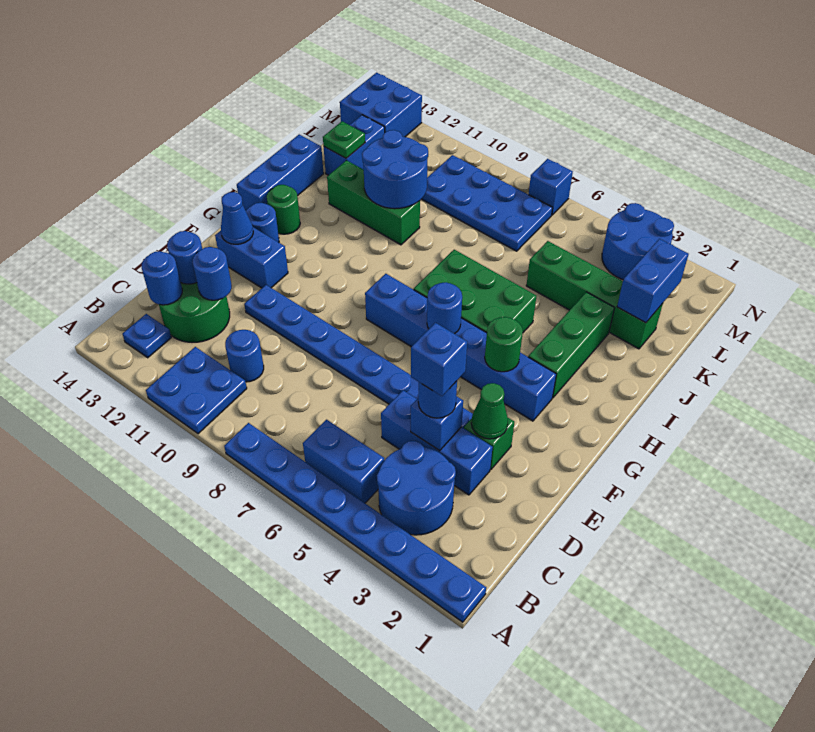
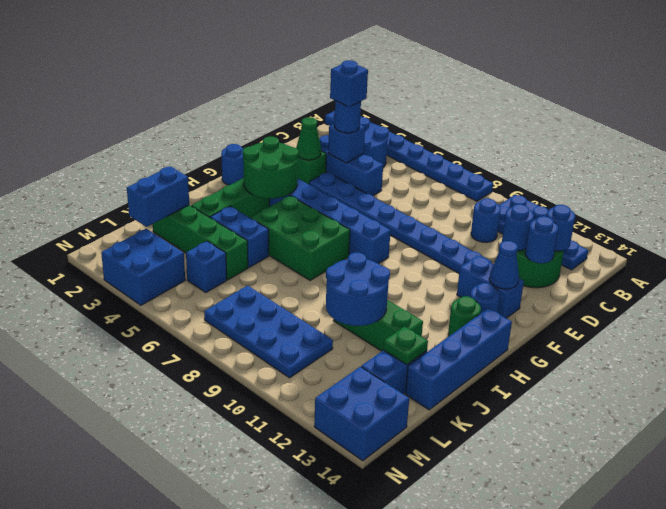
blue 1x2 brick [303,420,384,503] -> blue 1x2 brick moved to [210,206,269,268]
green 1x1 round brick [485,317,523,372] -> green 2x2 round brick [243,137,298,199]
blue 1x1 round brick [427,282,462,334] -> blue 1x1 round brick moved to [221,144,244,185]
blue 1x3 brick [237,134,324,211] -> blue 1x4 brick [406,308,512,410]
blue 2x2 round brick [602,203,674,280] -> blue 2x2 brick [101,229,185,305]
blue 1x1 brick [529,159,573,215] -> blue 1x1 brick moved to [186,241,227,293]

